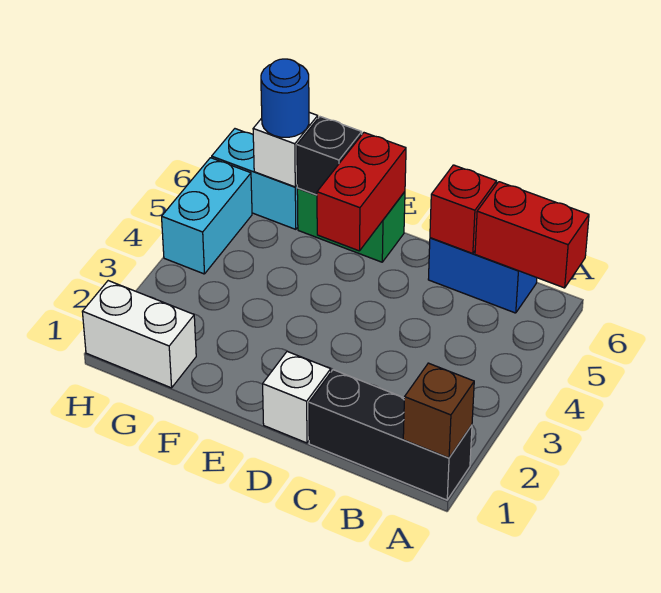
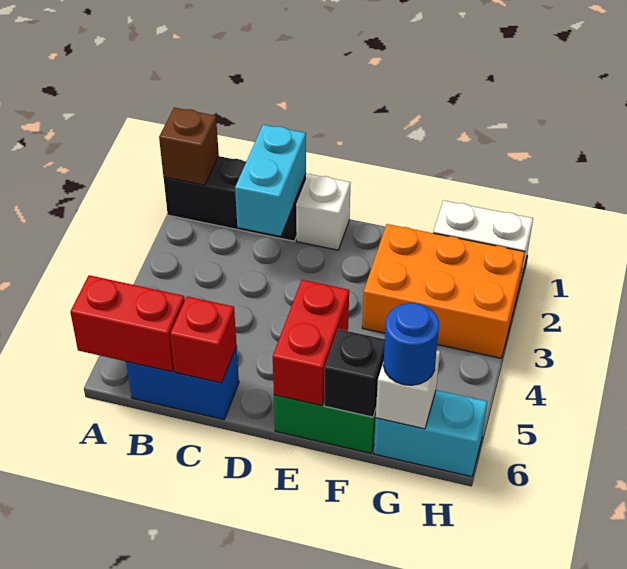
none -> orange 2x3 brick [362,224,525,358]
cyan 1x2 brick [162,158,252,274] -> cyan 1x2 brick moved to [235,125,306,236]

